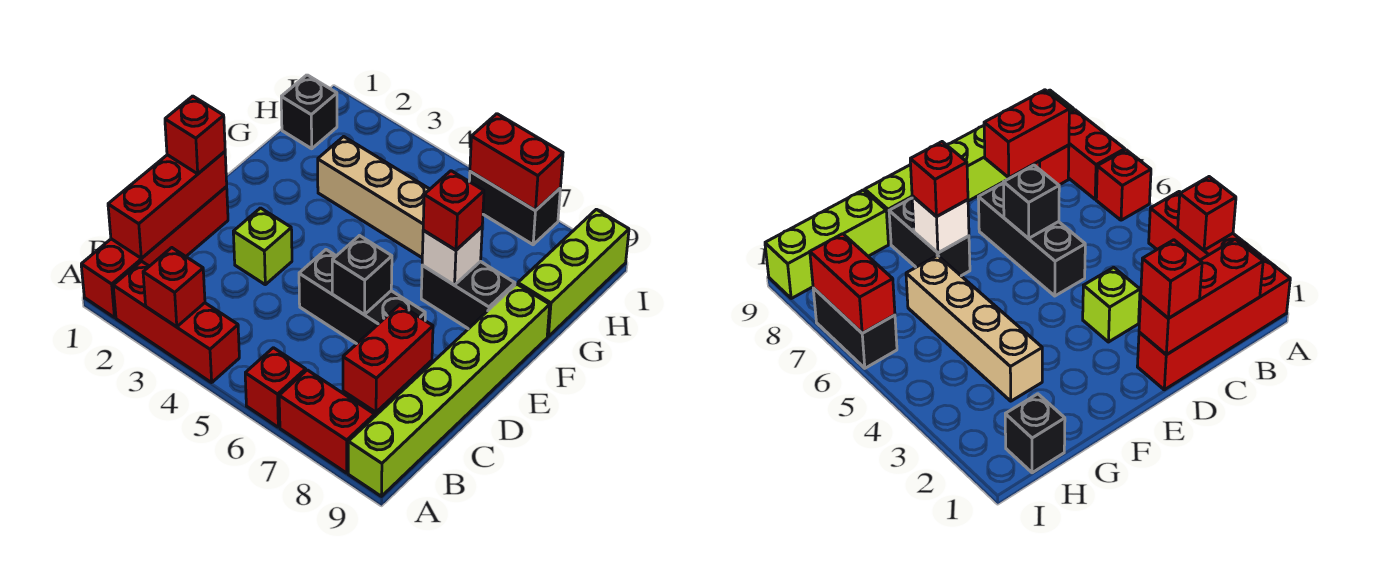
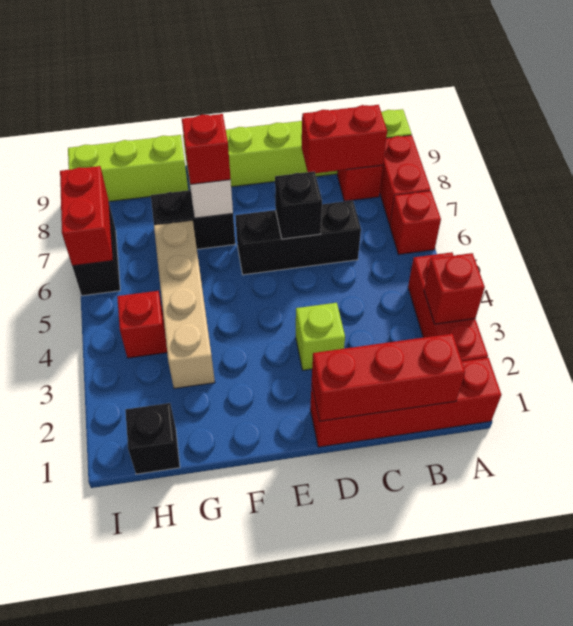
red 1x1 brick [165,96,225,174] -> red 1x1 brick moved to [117,291,167,358]
black 1x3 brick [299,250,425,344] -> black 1x3 brick turned to [235,201,361,275]
black 1x2 brick [421,261,515,329] -> black 1x2 brick turned to [151,190,235,249]

